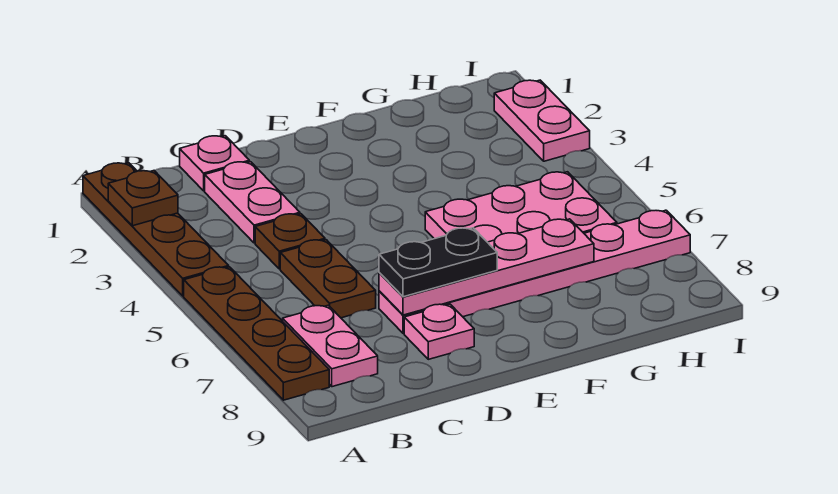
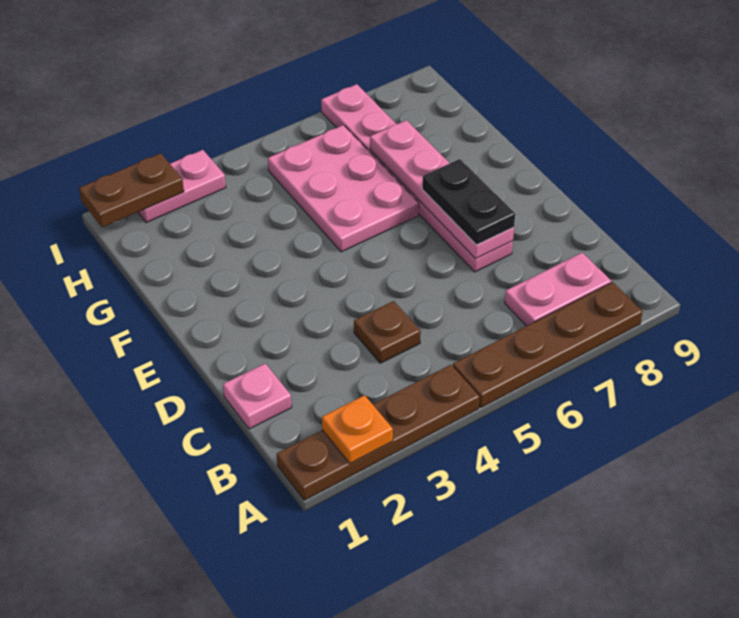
brown 1x1 plate [108,171,178,226] -> orange 1x1 plate [322,395,393,463]
pink 1x2 plate [205,162,300,243] -> none
brown 1x2 plate [280,240,376,318] -> brown 1x2 plate moved to [79,153,184,227]
pink 1x1 plate [404,304,474,359] -> none

